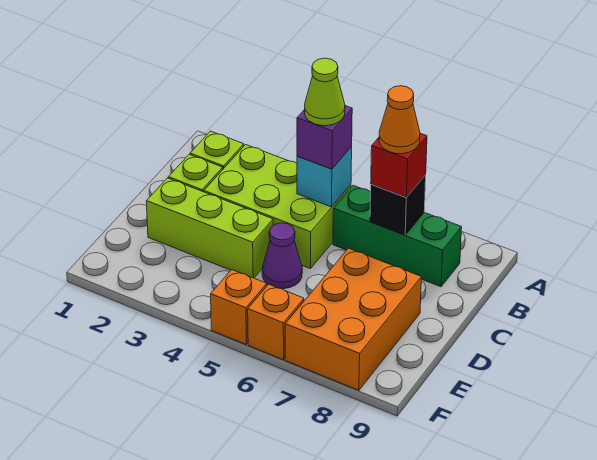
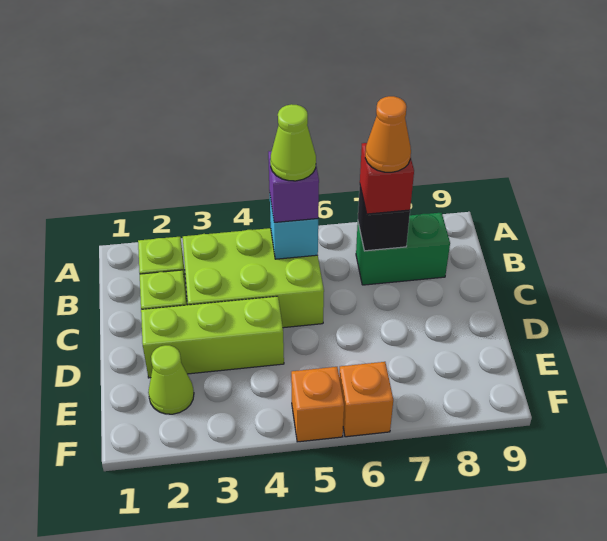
green 1x3 brick [333,185,462,287] -> green 1x2 brick [356,213,450,285]
purple 1x1 cone [262,223,302,289] -> none
orange 2x3 brick [285,248,421,390] -> none
none -> lime 1x1 cone [148,345,194,414]

